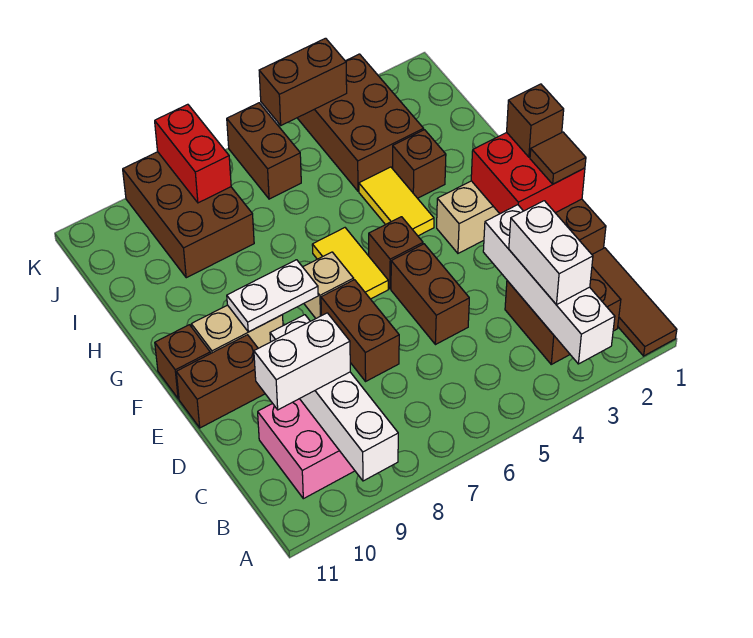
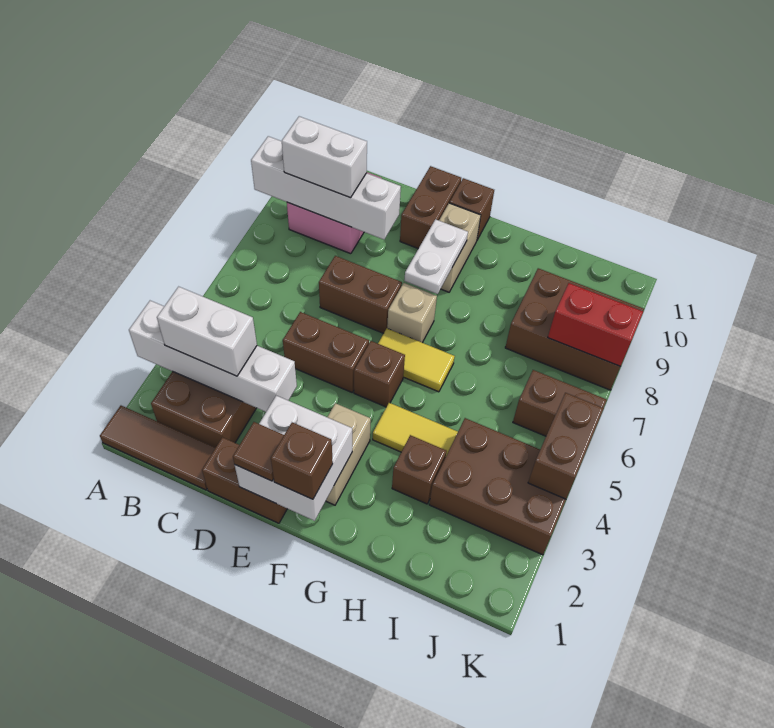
white 1x2 brick [254,313,350,410] -> white 1x2 brick turned to [282,116,367,198]
red 2x2 brick [471,133,585,214] -> white 2x2 brick [235,396,352,521]

